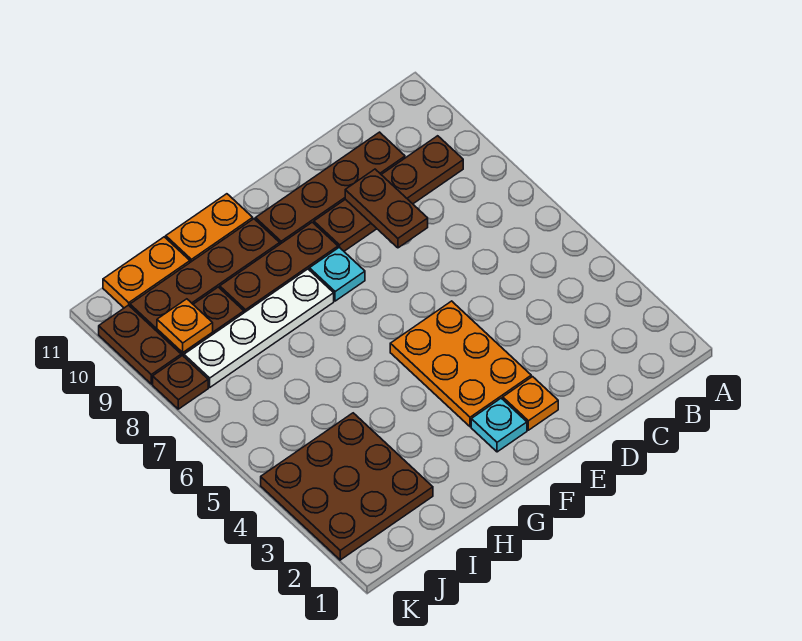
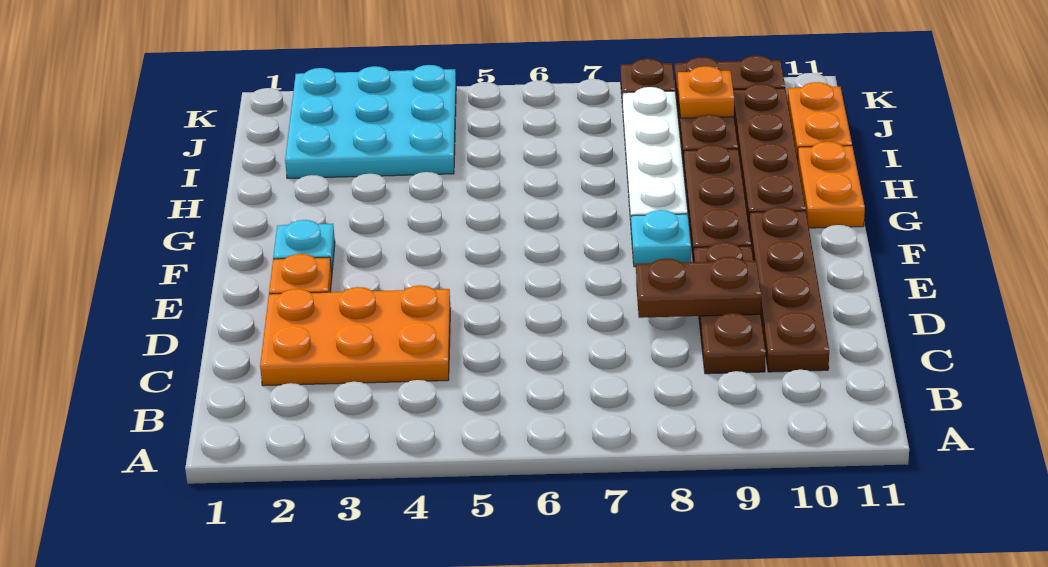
brown 1x4 plate [314,136,463,251] -> brown 1x3 plate [694,242,766,374]
orange 2x3 plate [390,301,531,427] -> orange 2x3 plate moved to [260,285,451,386]
brown 3x3 plate [261,413,433,560] -> cyan 3x3 plate [285,65,456,178]

